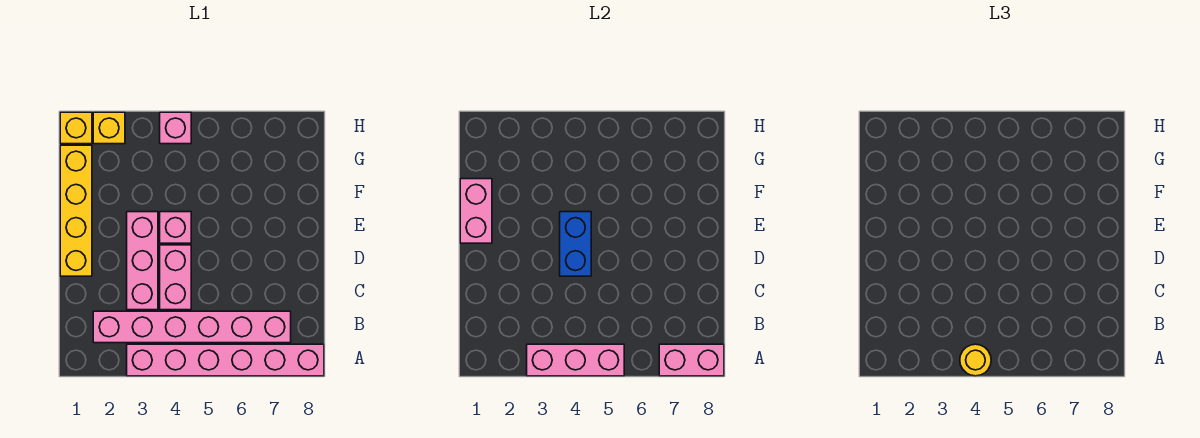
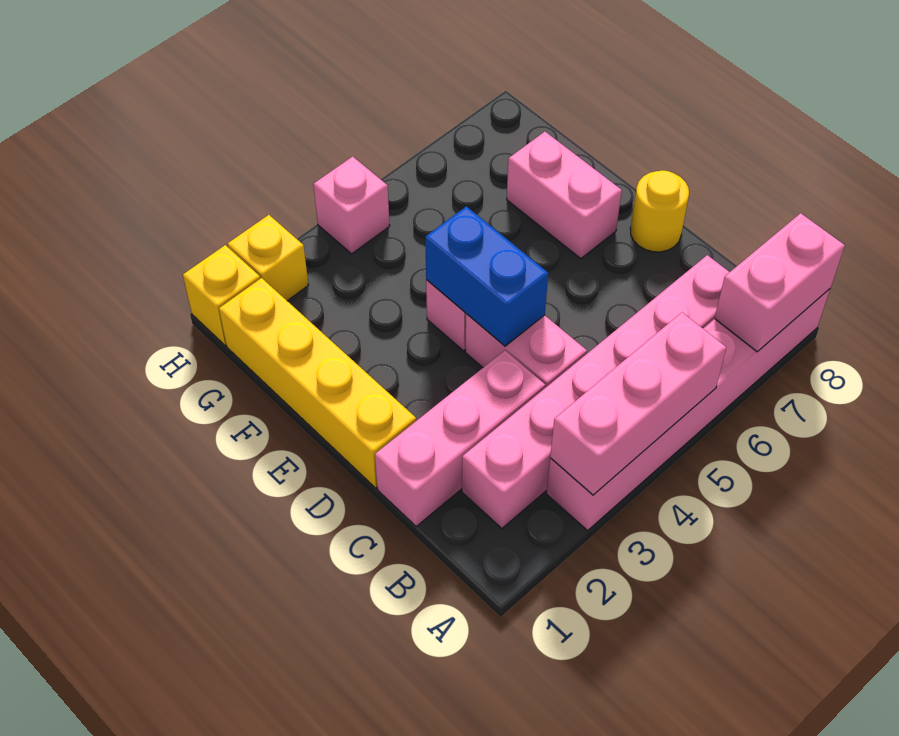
yellow 1x1 round brick [960,344,991,376] -> yellow 1x1 round brick moved to [630,170,689,252]
pink 1x3 brick [127,212,158,310] -> pink 1x3 brick turned to [375,351,545,526]
pink 1x2 brick [460,179,492,243] -> pink 1x2 brick moved to [507,132,622,259]

